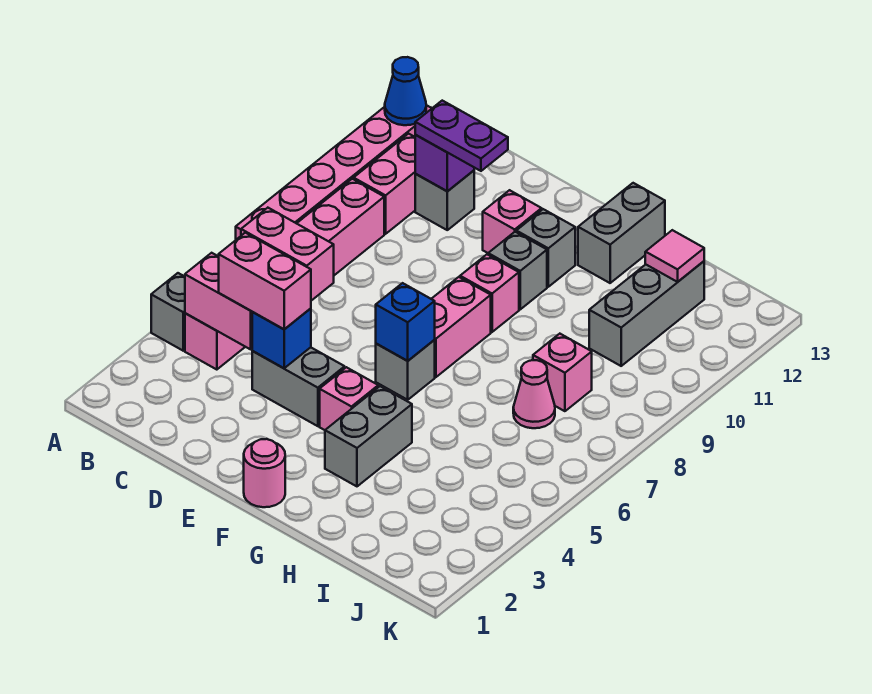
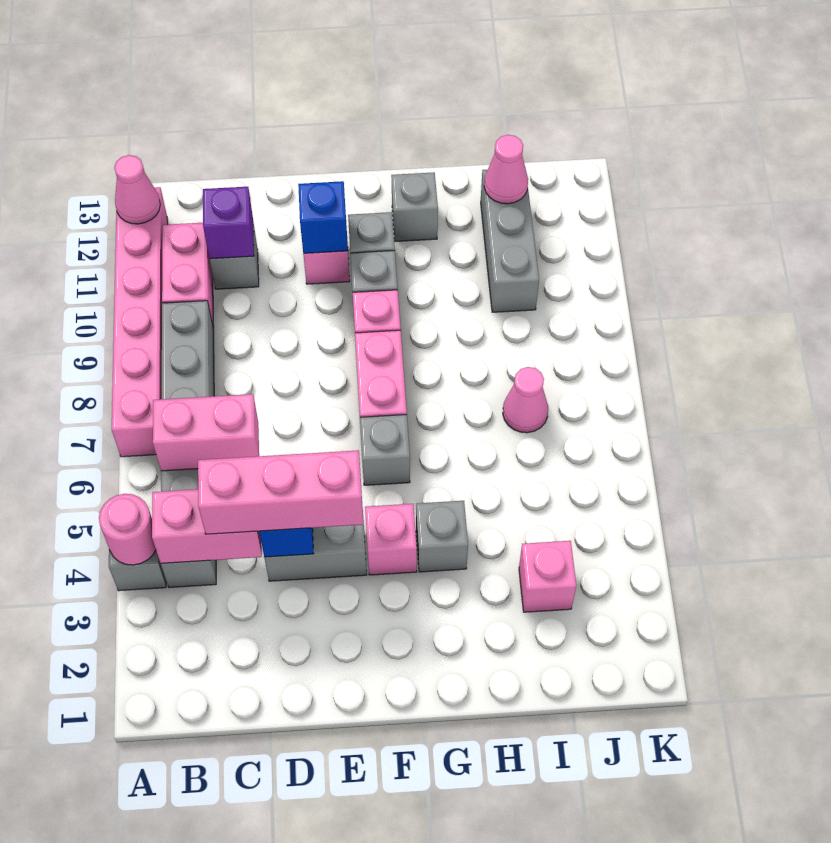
blue 1x1 cone [385,57,426,125] -> pink 1x1 cone [114,155,160,224]
pink 1x6 brick [185,179,384,370] -> grey 1x6 brick [161,301,216,587]
pink 1x2 brick [219,233,311,329] -> pink 1x3 brick [198,450,363,534]
purple 1x2 plate [415,101,508,171] -> none
pink 1x1 round brick [244,439,285,507] -> pink 1x1 round brick moved to [99,494,156,565]
blue 1x1 brick [376,283,435,361] -> blue 1x1 brick moved to [298,181,348,253]
grey 1x2 brick [325,386,412,486] -> grey 1x1 brick [416,501,468,572]
grey 1x2 brick [578,183,665,283] -> grey 1x1 brick [391,172,438,242]
pink 1x1 brick [533,334,592,411] -> pink 1x1 brick moved to [519,541,576,612]
pink 1x1 tile [645,230,704,282] -> pink 1x1 cone [484,135,528,204]

